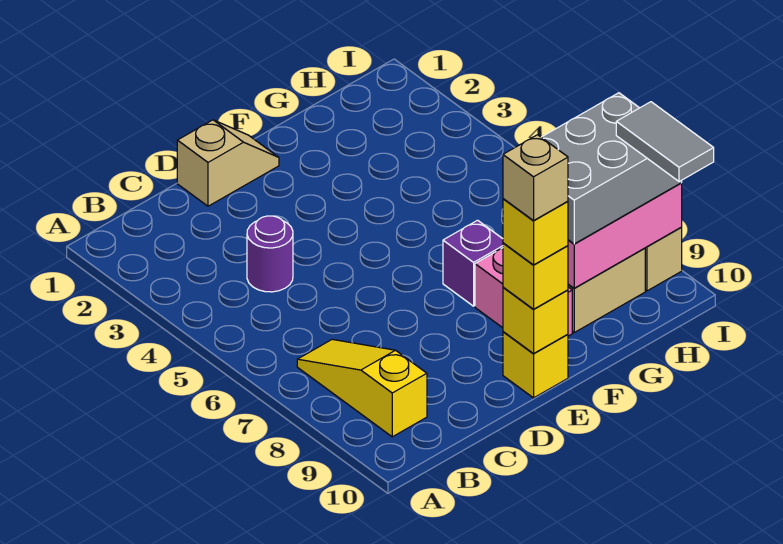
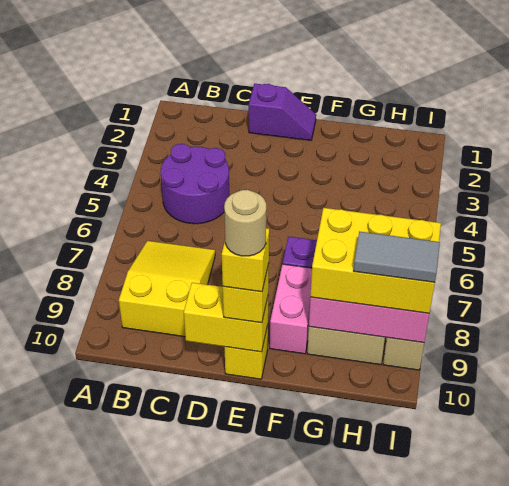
yellow 1x3 slope [297,339,427,437] -> yellow 2x3 slope [119,241,215,337]
purple 1x1 round brick [247,216,293,292] -> purple 2x2 round brick [161,144,229,224]
tan 1x2 slope [177,120,279,206] -> purple 1x2 slope [249,84,316,140]
yellow 1x1 brick [503,287,568,354] -> yellow 1x2 brick [184,283,268,352]
tan 1x1 brick [503,135,568,221] -> tan 1x1 round brick [224,190,266,256]
grey 2x3 brick [541,93,682,244] -> yellow 2x3 brick [310,208,441,313]
grey 1x2 tile [616,102,714,182] -> grey 1x2 tile turned to [353,232,440,282]

